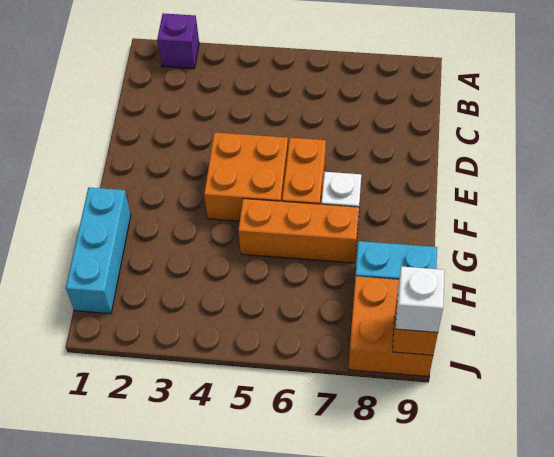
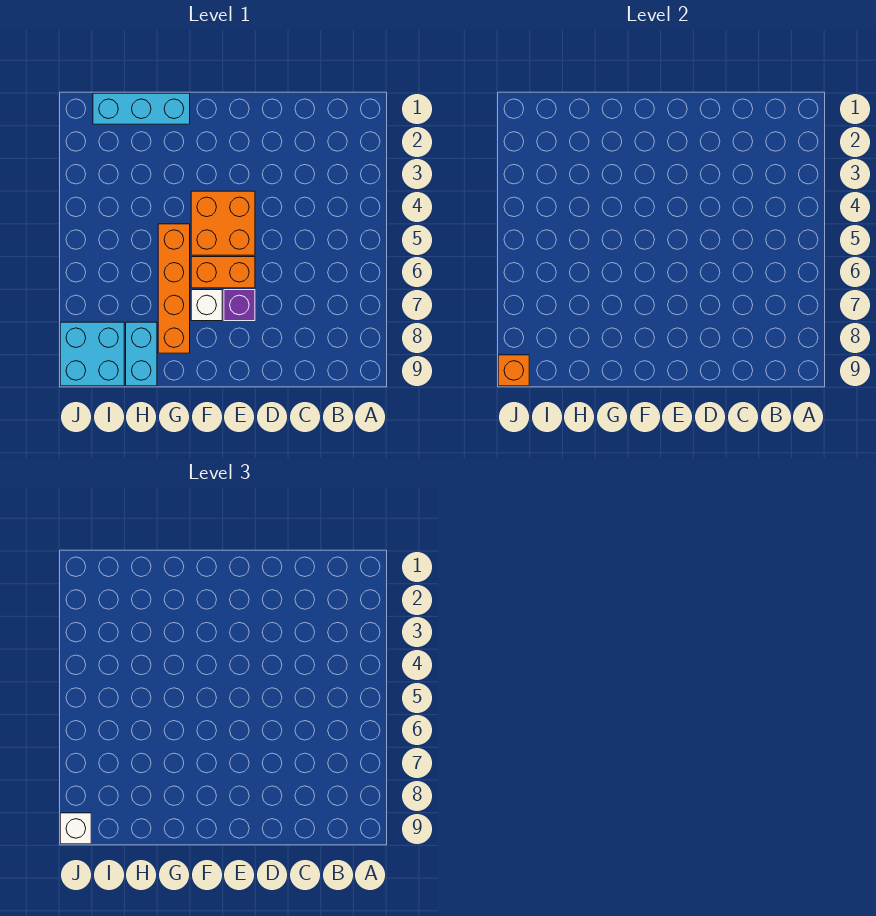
purple 1x1 brick [157,13,199,69] -> purple 1x1 brick moved to [224,290,255,321]
orange 1x3 brick [238,199,359,263] -> orange 1x4 brick [158,224,190,353]
orange 2x2 brick [348,276,433,377] -> cyan 2x2 brick [60,322,124,386]

